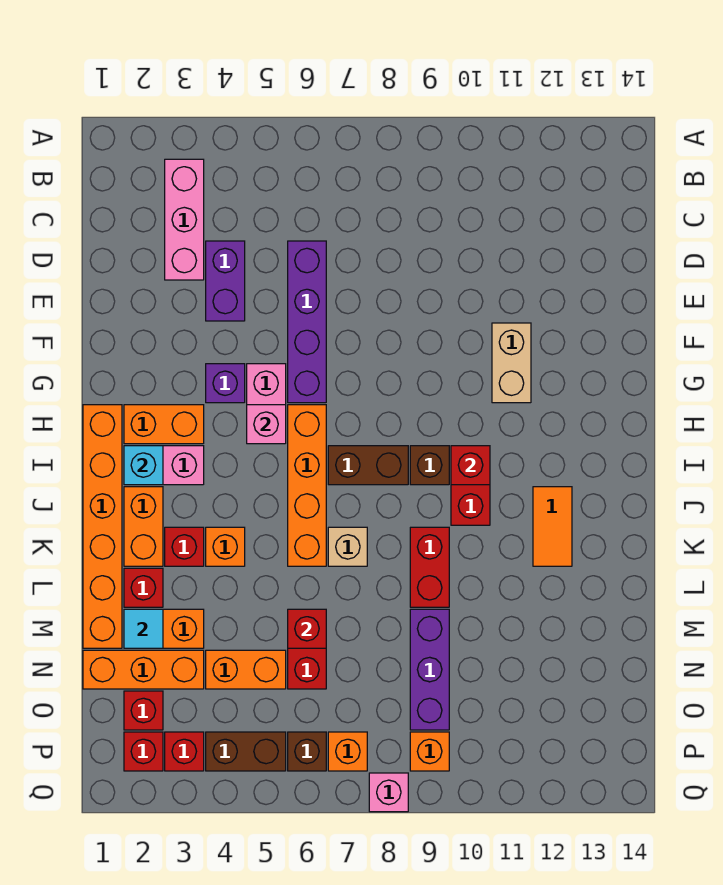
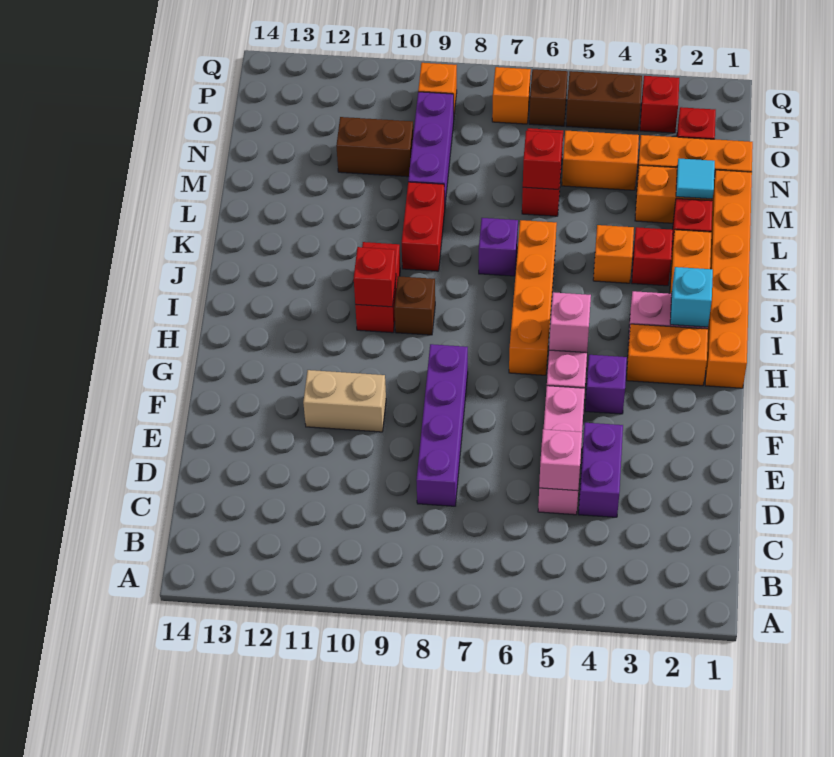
pink 1x3 brick [165,159,204,280] -> pink 1x3 brick moved to [538,386,585,515]
purple 1x4 brick [288,241,326,403] -> purple 1x4 brick moved to [416,344,468,506]
tan 1x2 brick [492,323,531,403] -> tan 1x2 brick turned to [303,370,386,432]
brown 1x2 brick [328,446,408,485] -> brown 1x2 brick moved to [336,117,413,177]
orange 1x2 tile [533,487,572,566] -> none
tan 1x1 brick [328,527,367,566] -> purple 1x1 brick [479,218,518,276]
red 1x1 brick [124,732,163,771] -> none
pink 1x1 brick [369,773,408,812] -> pink 1x1 brick moved to [539,429,582,491]

